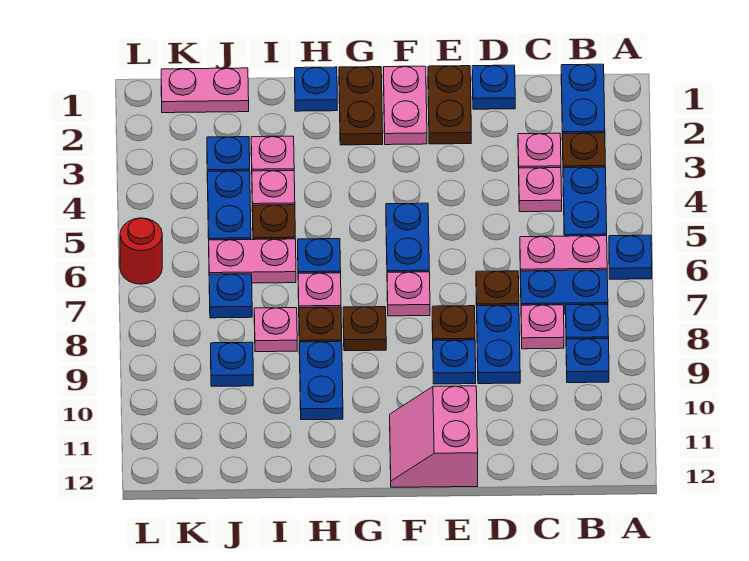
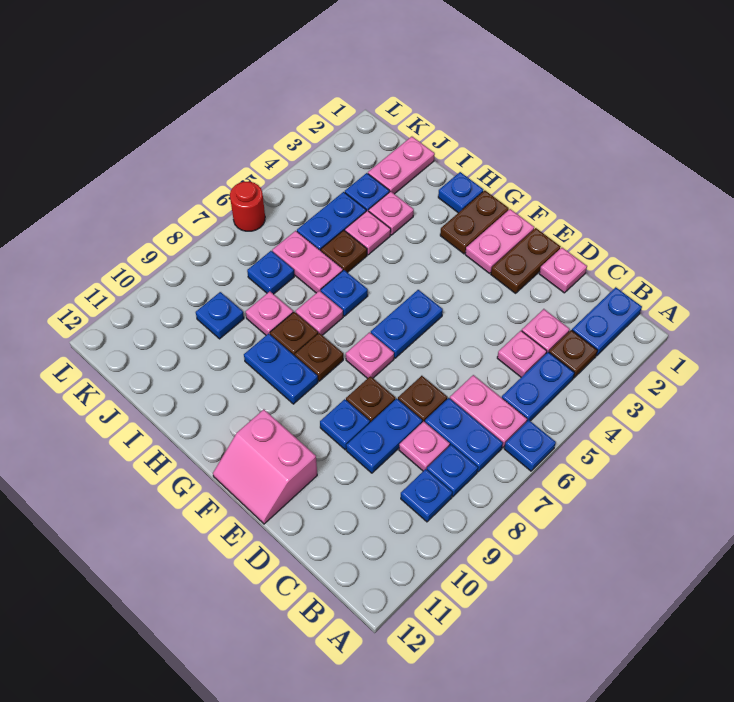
blue 1x1 plate [472,65,515,109] -> pink 1x1 plate [539,248,587,293]
pink 2x2 slope [390,386,478,487] -> pink 2x2 slope turned to [213,409,317,524]
blue 1x2 plate [299,341,343,420] -> blue 1x2 plate turned to [244,334,318,404]
pink 1x2 plate [161,68,249,113] -> pink 1x2 plate turned to [368,137,435,194]

